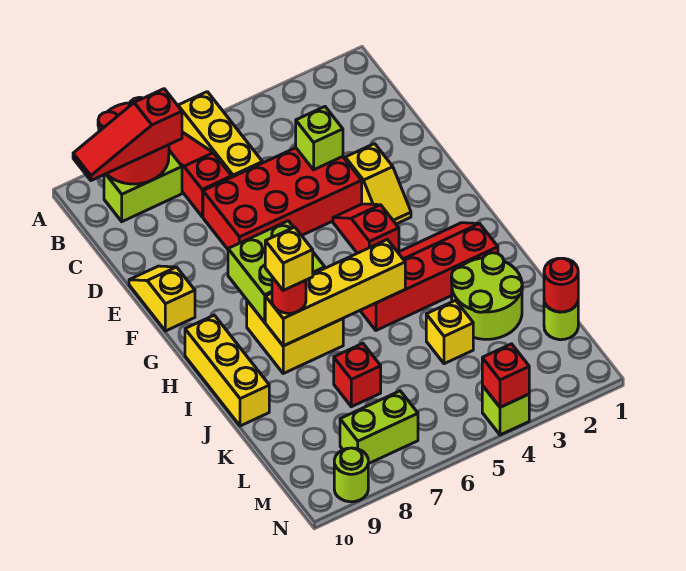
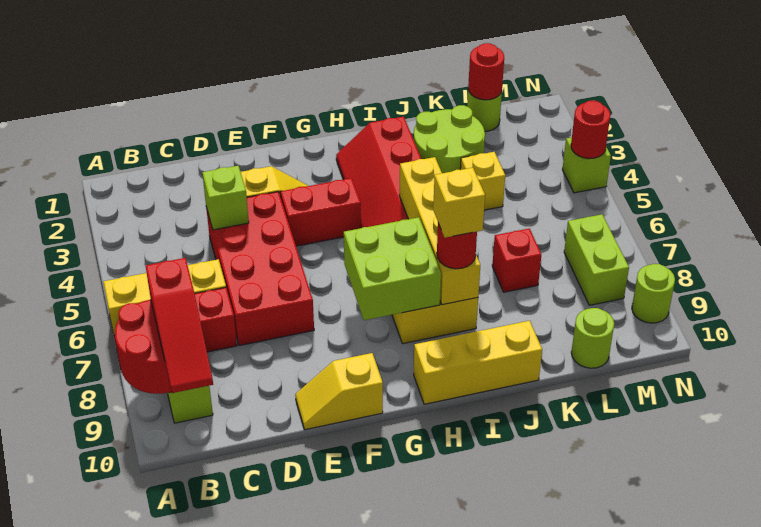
red 1x2 slope [333,204,399,253] -> red 1x2 brick [280,178,361,246]
none -> lime 1x1 round brick [571,308,614,368]
red 1x1 brick [482,344,529,407] -> red 1x1 round brick [571,101,610,159]

